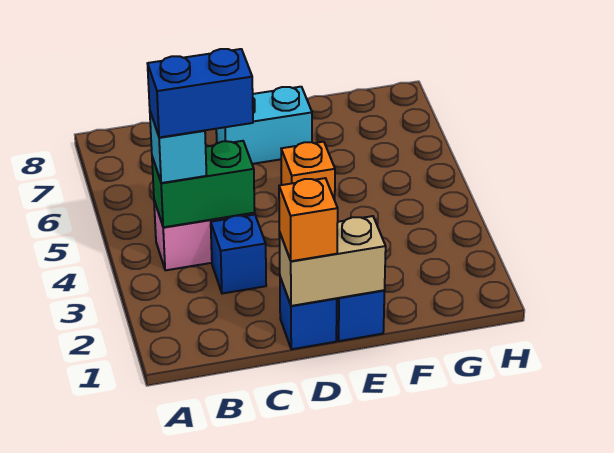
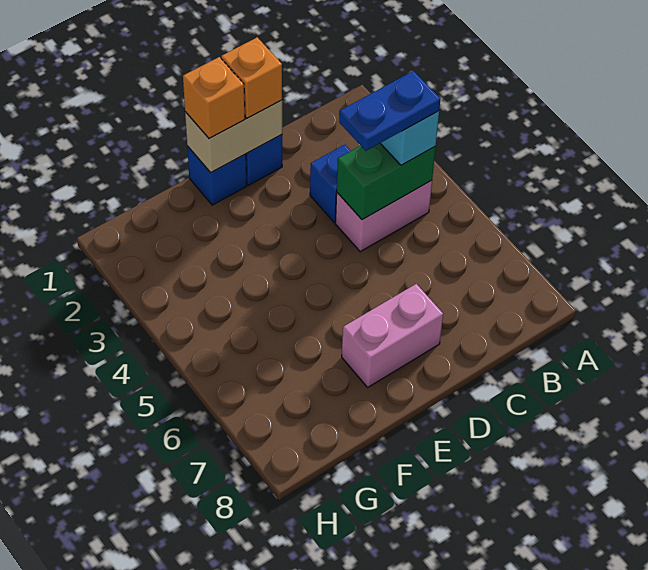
blue 1x2 brick [147,49,253,137] -> blue 1x2 plate [339,71,440,151]
cyan 1x2 brick [216,87,312,164] -> pink 1x2 brick [342,284,443,387]
orange 1x1 brick [281,142,335,200] -> orange 1x1 brick moved to [183,57,245,139]

